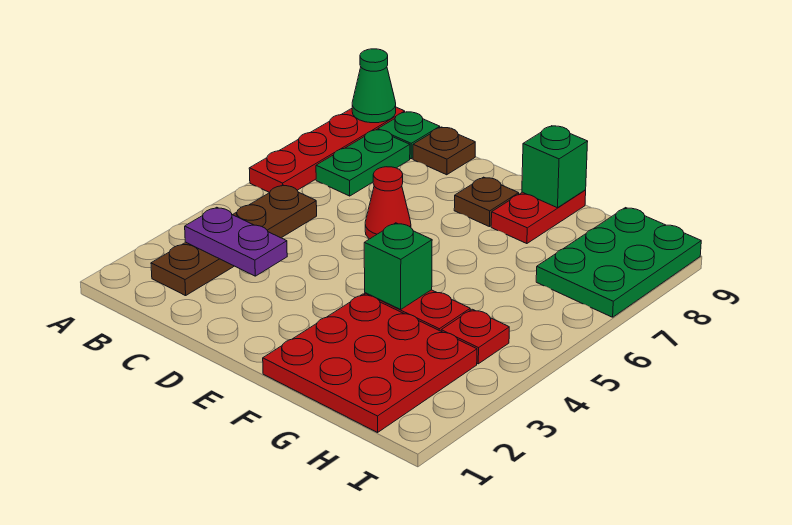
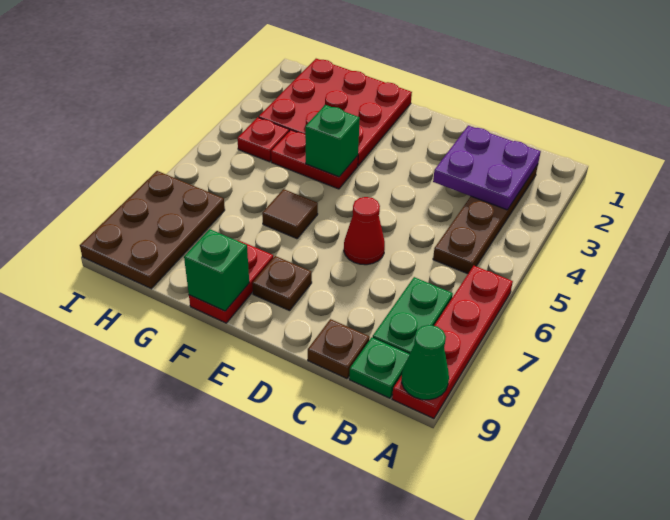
purple 1x2 plate [185,207,287,276] -> purple 2x2 plate [433,126,541,210]
none -> brown 1x1 tile [262,189,318,239]
green 2x3 plate [536,208,701,317] -> brown 2x3 plate [80,171,225,289]

